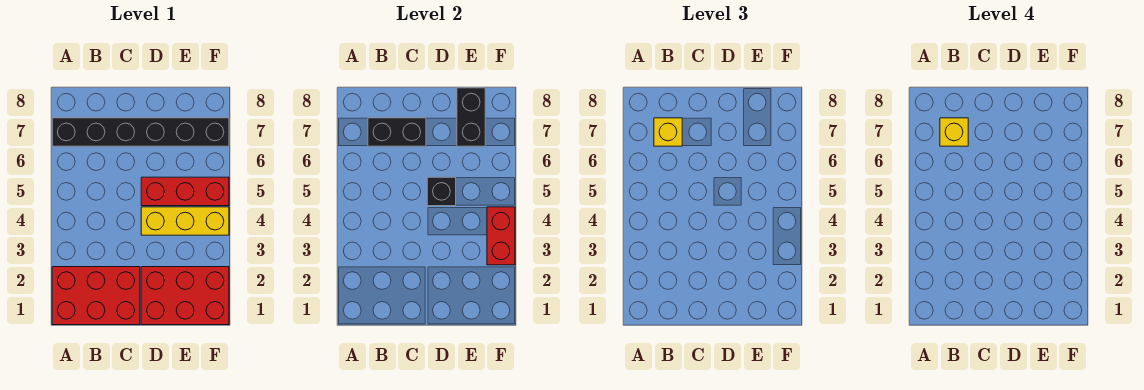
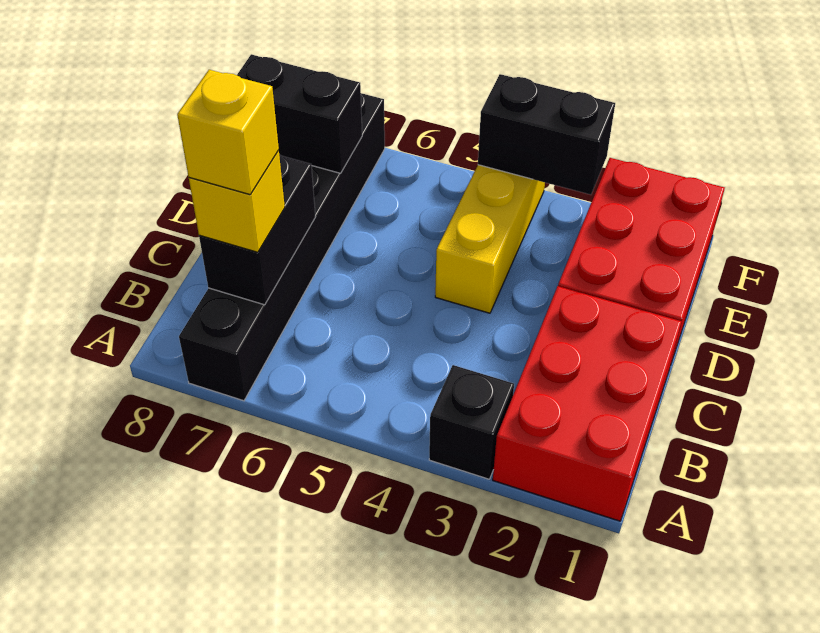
red 1x3 brick [141,177,229,206] -> none
black 1x1 brick [427,177,456,206] -> black 1x1 brick moved to [429,365,514,479]
red 1x2 brick [487,207,515,265] -> black 1x2 brick [478,74,615,195]

